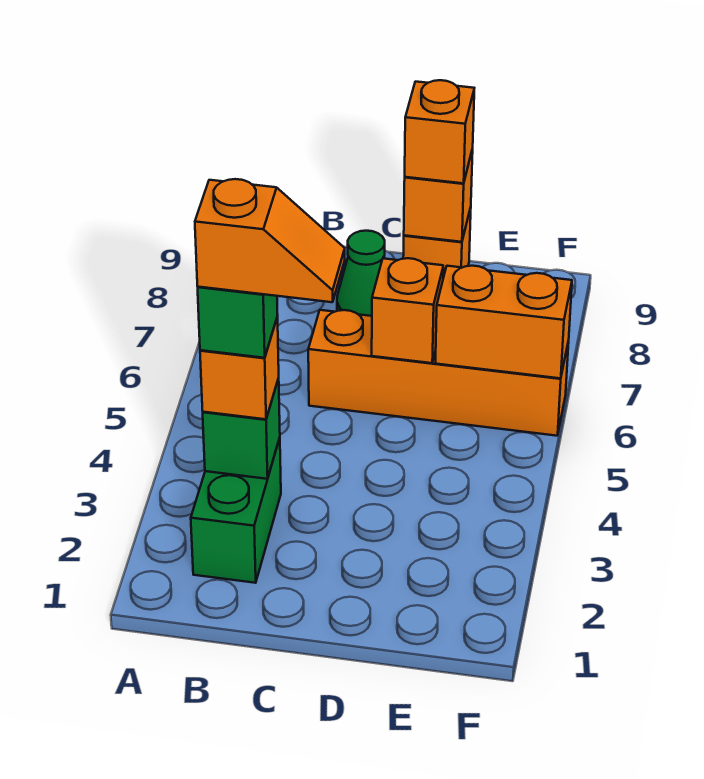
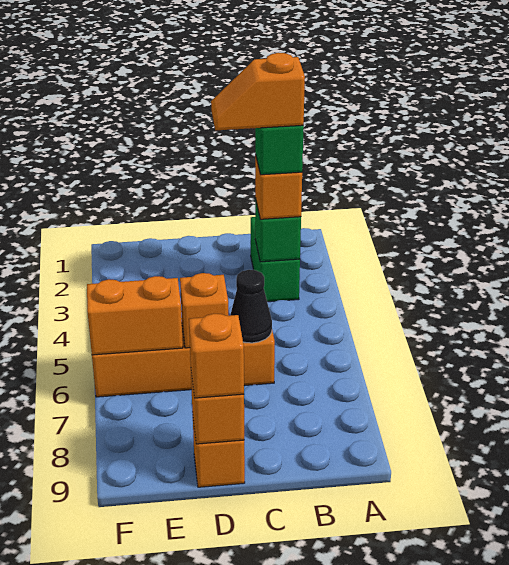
none -> black 1x1 cone [230,270,272,343]
green 1x1 cone [337,231,385,316] -> none

